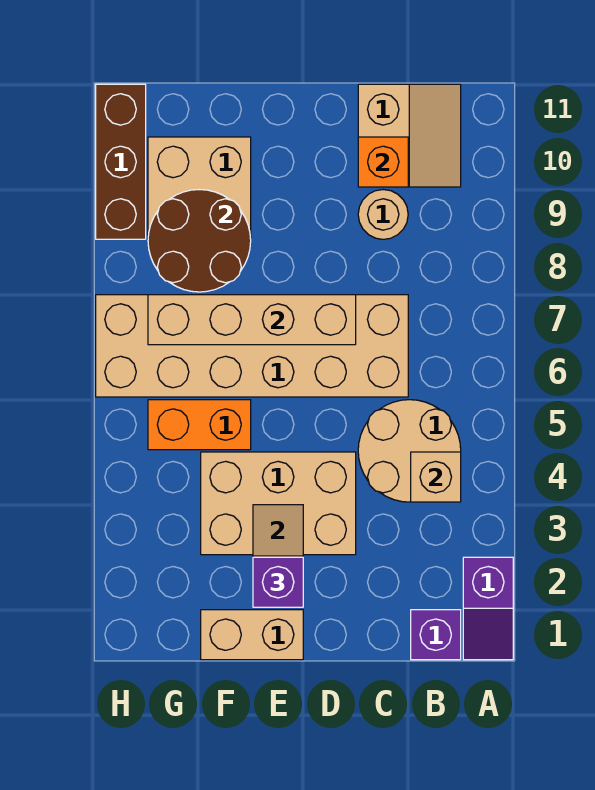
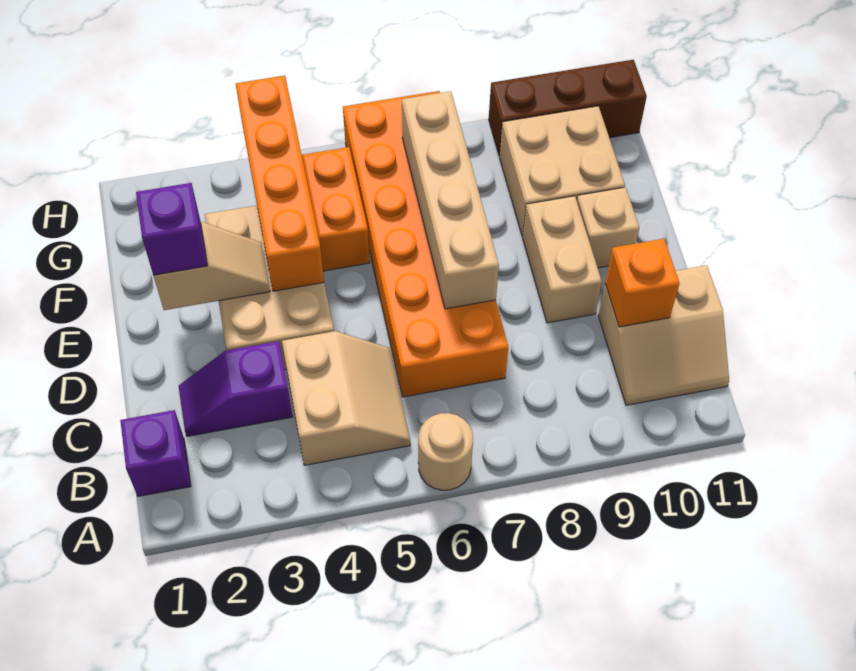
purple 1x2 slope [463,557,513,660] -> purple 1x2 slope moved to [179,341,293,436]
tan 2x2 round brick [358,400,461,502] -> tan 2x2 slope [282,331,410,465]
tan 1x1 brick [411,452,461,502] -> tan 1x1 brick moved to [577,187,639,268]
tan 2x6 brick [96,295,408,397] -> orange 2x6 brick [343,91,508,397]
tan 1x1 round brick [358,190,408,239] -> tan 1x1 round brick moved to [418,413,473,490]
tan 1x2 brick [201,610,303,660] -> tan 1x2 brick moved to [523,196,602,323]
none -> orange 1x4 brick [236,76,324,291]
brown 2x2 round brick [148,190,251,292] -> none

